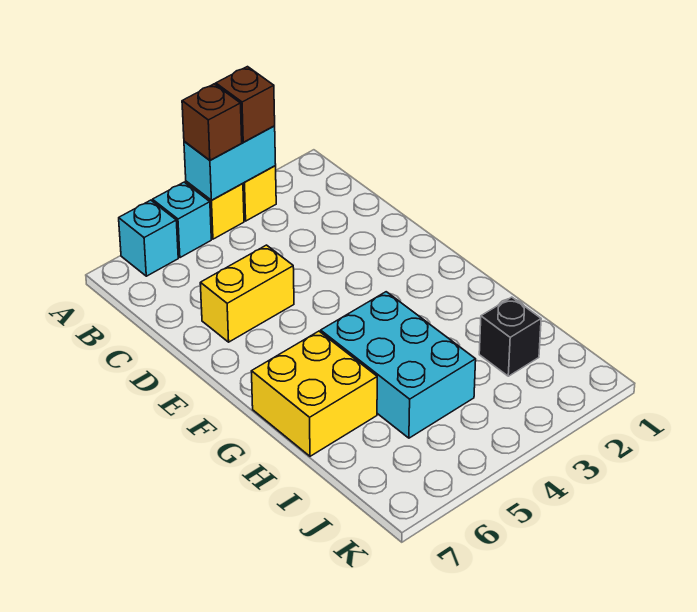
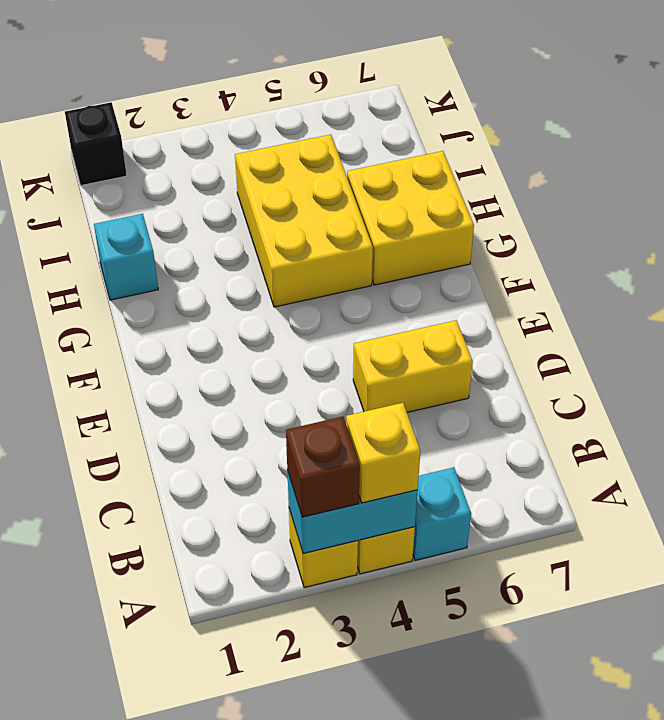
brown 1x1 brick [182,84,242,160] -> yellow 1x1 brick [346,403,420,503]
cyan 1x1 brick [119,200,178,276] -> cyan 1x1 brick moved to [94,214,158,300]
cyan 2x3 brick [321,292,476,438] -> yellow 2x3 brick [235,135,373,307]
black 1x1 brick [479,297,541,376] -> black 1x1 brick moved to [65,102,127,186]

